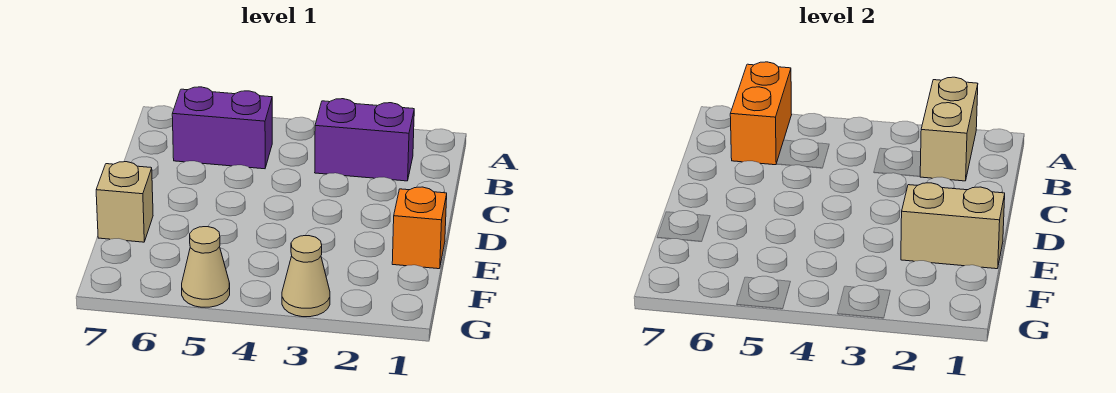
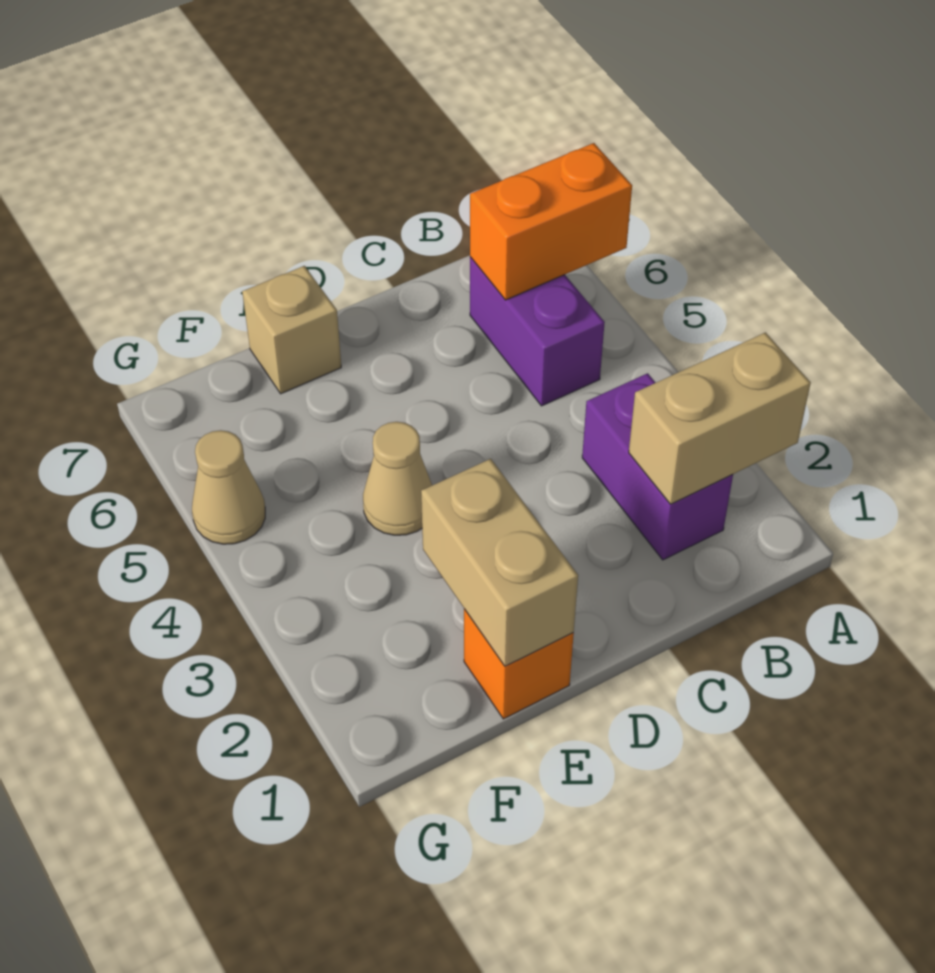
tan 1x1 cone [282,236,330,317] -> tan 1x1 cone moved to [363,422,432,535]

